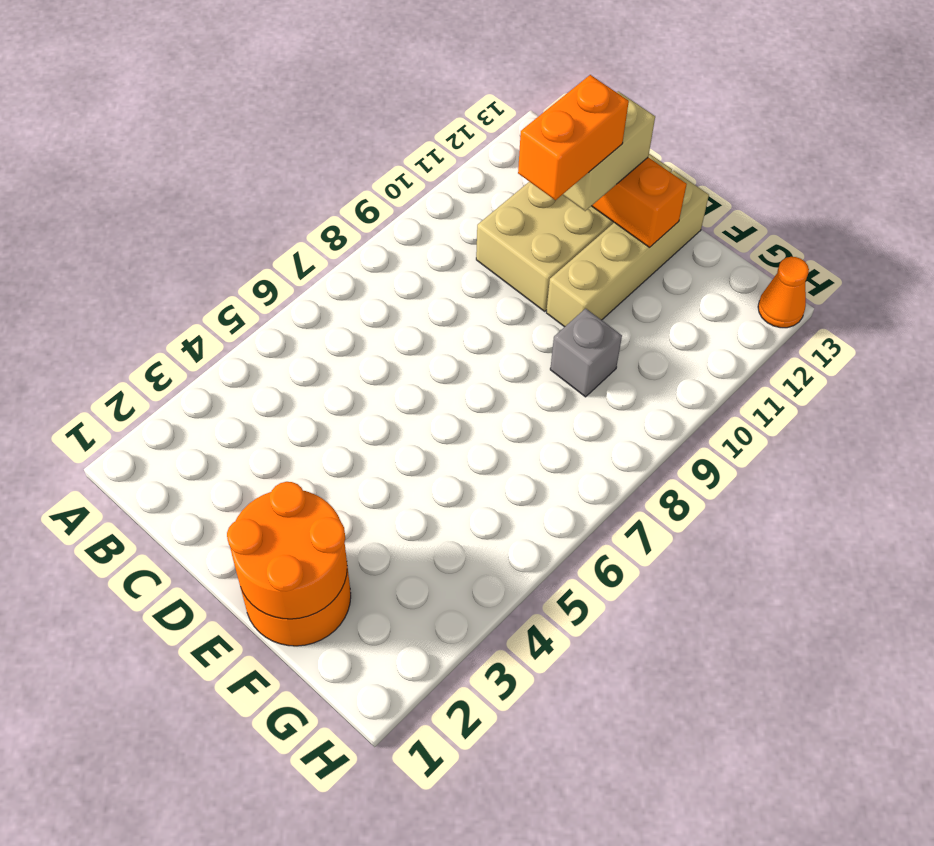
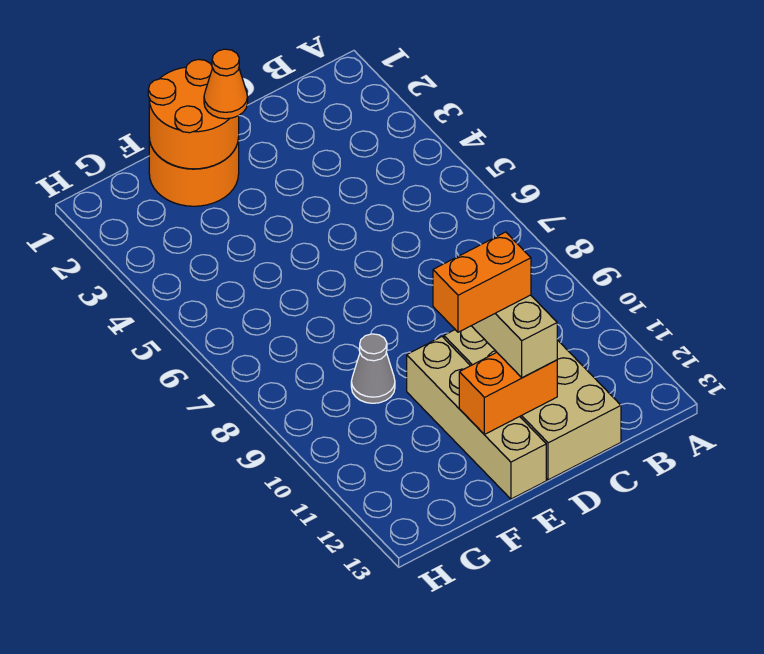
orange 1x2 brick [518,75,629,200] -> orange 1x2 brick turned to [433,232,531,332]
grey 1x1 brick [550,308,622,397] -> grey 1x1 cone [351,334,395,403]
orange 1x1 cone [758,257,809,328] -> orange 1x1 cone moved to [204,49,248,119]

